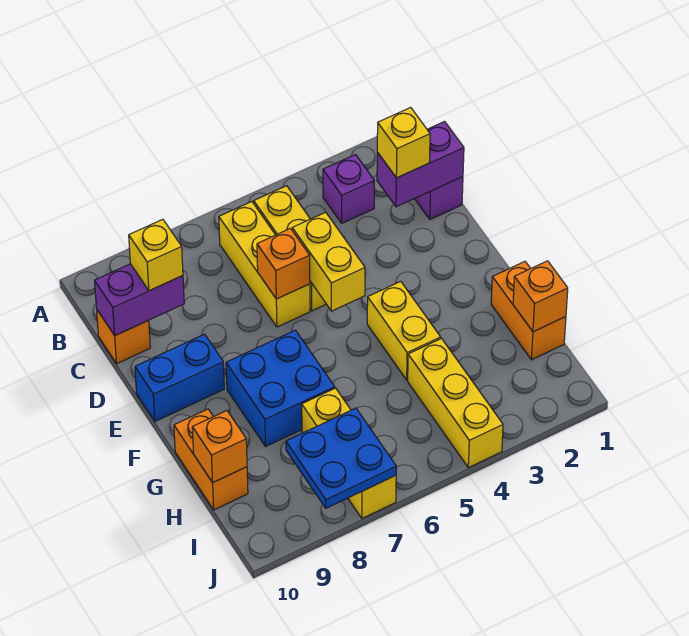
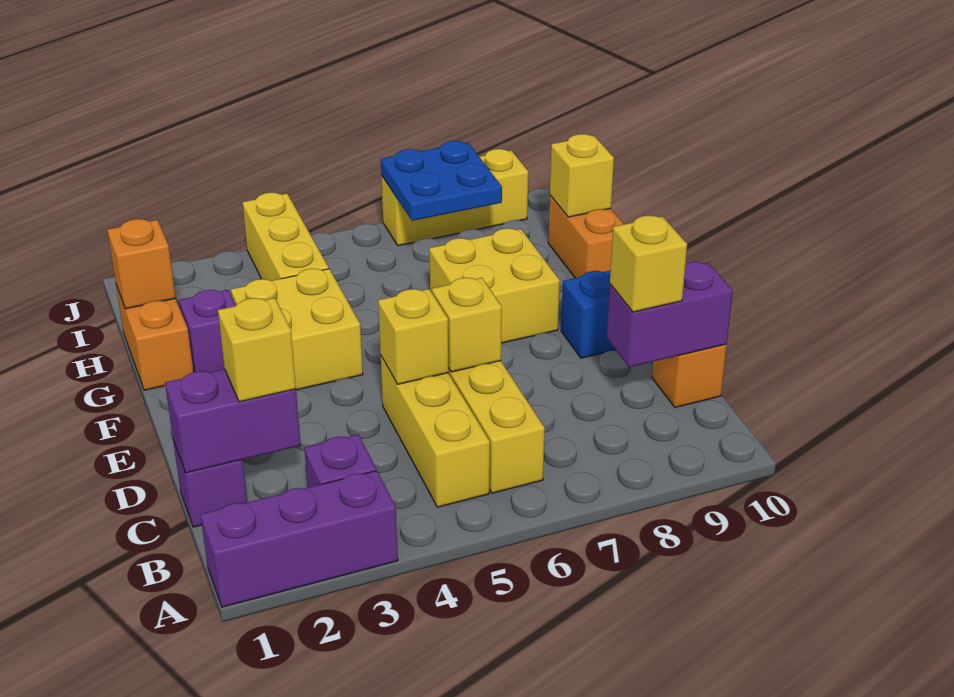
none -> purple 1x3 brick [201,471,398,607]
yellow 1x2 brick [292,212,365,311] -> yellow 1x1 brick [378,289,449,384]
orange 1x1 brick [257,228,310,299] -> yellow 1x1 brick [432,278,502,372]
yellow 1x2 brick [367,281,441,380] -> yellow 2x2 brick [231,269,363,390]
blue 2x2 brick [226,330,335,446] -> yellow 2x2 brick [429,228,560,343]
none -> purple 1x1 brick [179,290,236,373]
yellow 1x3 brick [302,388,396,518] -> yellow 1x3 brick turned to [381,149,528,246]
orange 1x1 brick [192,411,247,482] -> yellow 1x1 brick [550,134,614,217]

